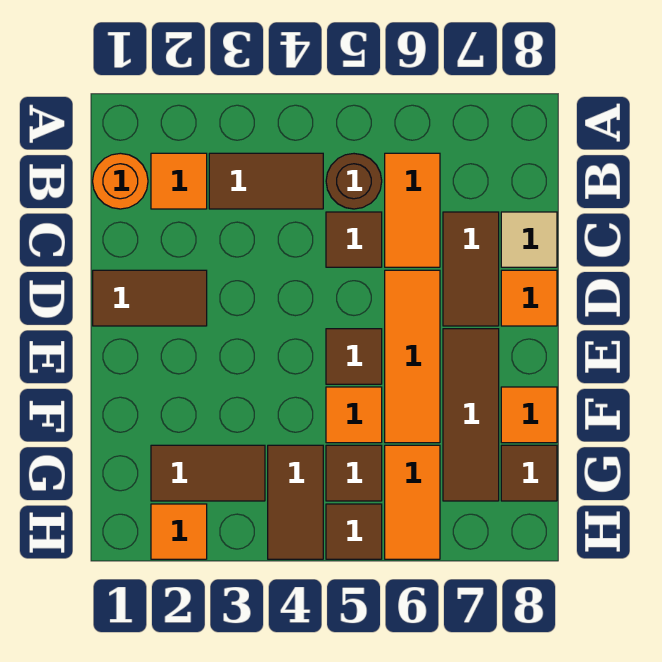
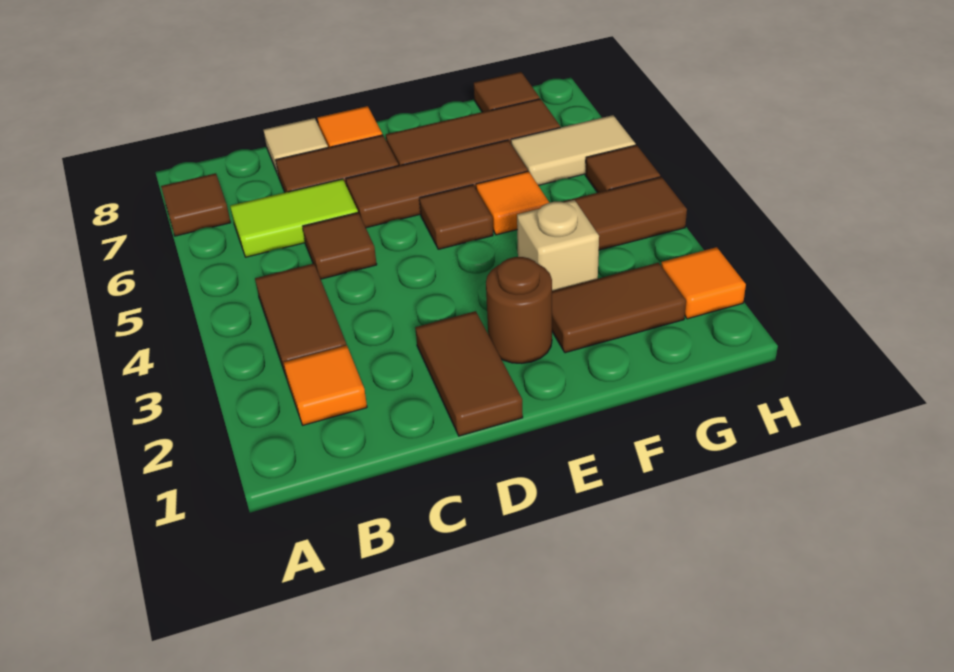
orange 1x1 round brick [93,153,148,209] -> none
brown 1x1 round brick [326,154,382,209] -> brown 1x1 round brick moved to [486,257,552,364]
orange 1x2 tile [385,153,440,267] -> lime 1x2 tile [230,179,358,257]
orange 1x3 tile [385,270,440,443] -> brown 1x3 tile [346,140,528,228]
none -> tan 1x1 brick [517,200,599,291]
orange 1x1 tile [501,387,557,443] -> none
brown 1x2 tile [151,445,265,501] -> brown 1x2 tile turned to [552,263,686,353]
brown 1x1 tile [326,445,382,501] -> brown 1x1 tile moved to [161,173,231,236]
orange 1x2 tile [385,445,440,559] -> tan 1x2 tile [511,115,636,185]

